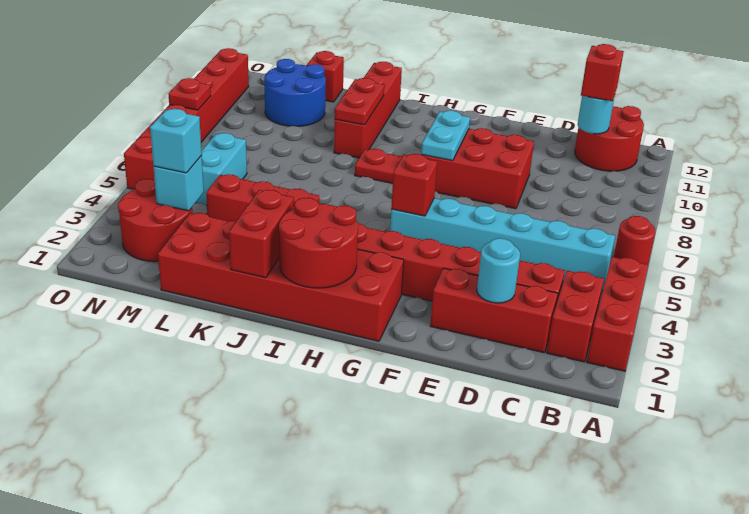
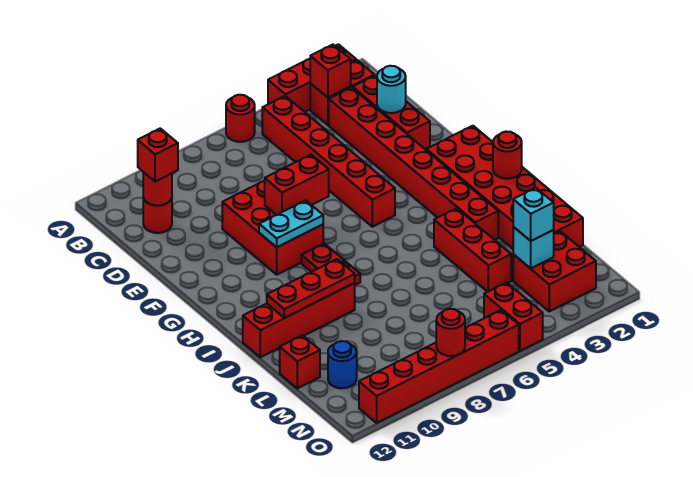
cyan 1x6 brick [390,198,615,291] -> red 1x6 brick [262,96,395,227]
red 2x2 round brick [575,106,644,171] -> red 1x1 round brick [143,198,172,233]
cyan 1x1 round brick [578,96,615,134] -> red 1x1 round brick [143,172,172,205]
red 1x1 brick [391,154,437,216] -> red 1x1 brick moved to [310,45,351,97]
red 2x2 round brick [279,198,358,288] -> red 1x1 round brick [493,131,522,179]
red 1x2 brick [229,190,294,278] -> red 1x2 brick moved to [265,155,329,215]
red 1x2 plate [335,78,384,125] -> red 1x3 plate [267,259,355,318]
blue 2x2 round brick [264,59,326,126] -> blue 1x1 round brick [328,341,357,388]
red 2x2 round brick [118,179,193,262] -> red 2x2 brick [513,231,596,311]
cyan 1x2 brick [196,133,247,205] -> none
red 1x1 plate [168,78,211,110] -> red 1x1 round brick [436,309,465,356]

